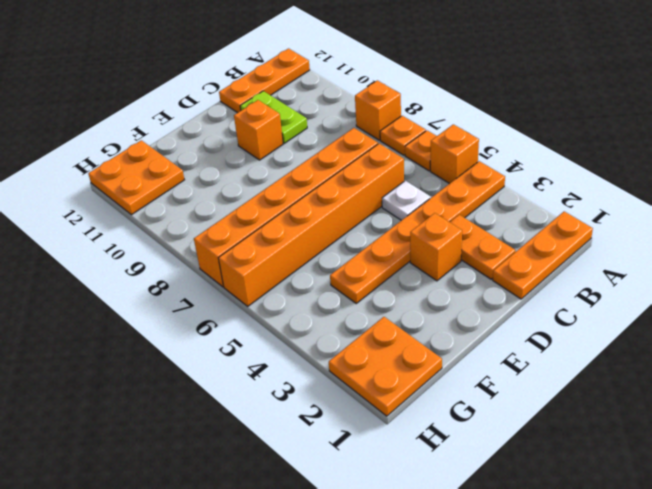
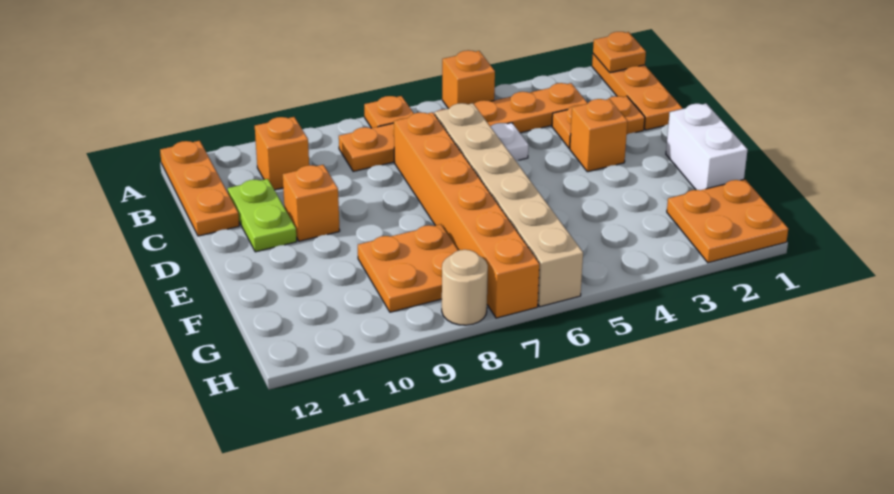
orange 1x6 plate [330,161,505,303] -> orange 1x6 plate turned to [339,83,588,172]
orange 1x1 plate [405,131,436,171] -> orange 1x1 plate moved to [593,32,646,73]
orange 1x1 brick [355,80,401,140] -> orange 1x1 brick moved to [255,117,309,190]
orange 1x6 brick [218,144,404,306] -> tan 1x6 brick [435,103,583,307]
lime 1x2 plate [240,91,307,143] -> lime 1x2 plate turned to [228,179,297,252]
none -> white 1x2 brick [666,104,748,190]
orange 2x2 plate [88,140,184,215] -> orange 2x2 plate moved to [358,224,459,312]
none -> tan 1x1 round brick [442,250,488,325]

